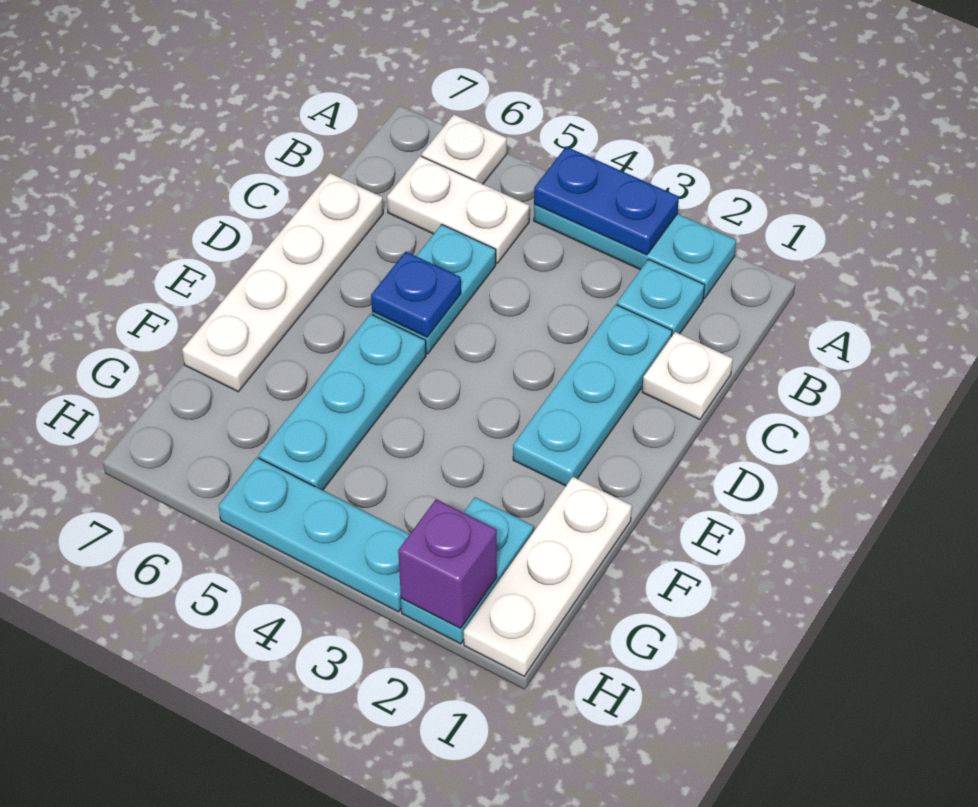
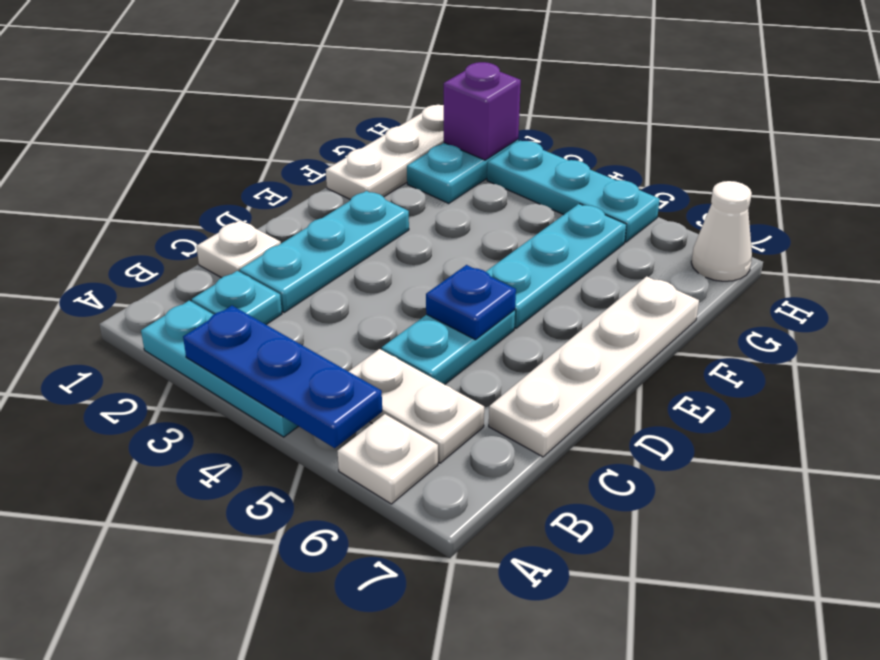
blue 1x2 plate [534,147,679,255] -> blue 1x3 plate [183,306,382,448]
none -> white 1x1 cone [691,181,752,281]

